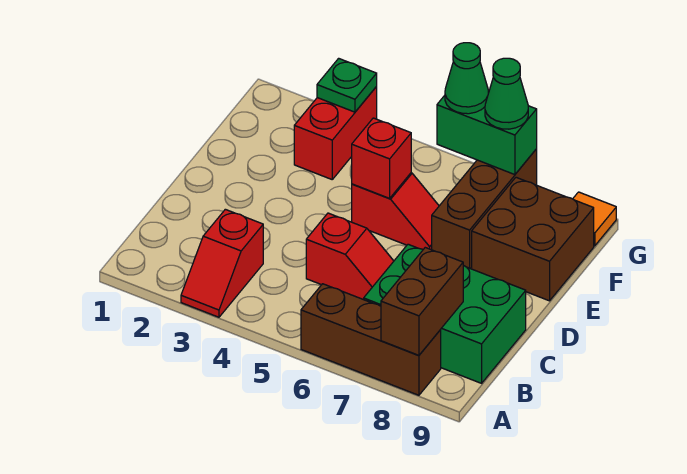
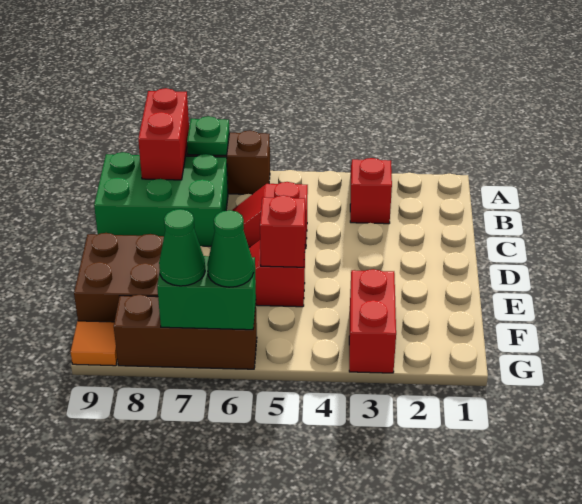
brown 1x2 brick [381,248,463,355] -> red 1x2 brick [138,88,189,180]
brown 1x3 brick [432,149,537,269] -> brown 1x3 brick turned to [114,295,257,369]
green 1x1 plate [317,58,377,112] -> green 1x1 plate moved to [187,116,229,155]

